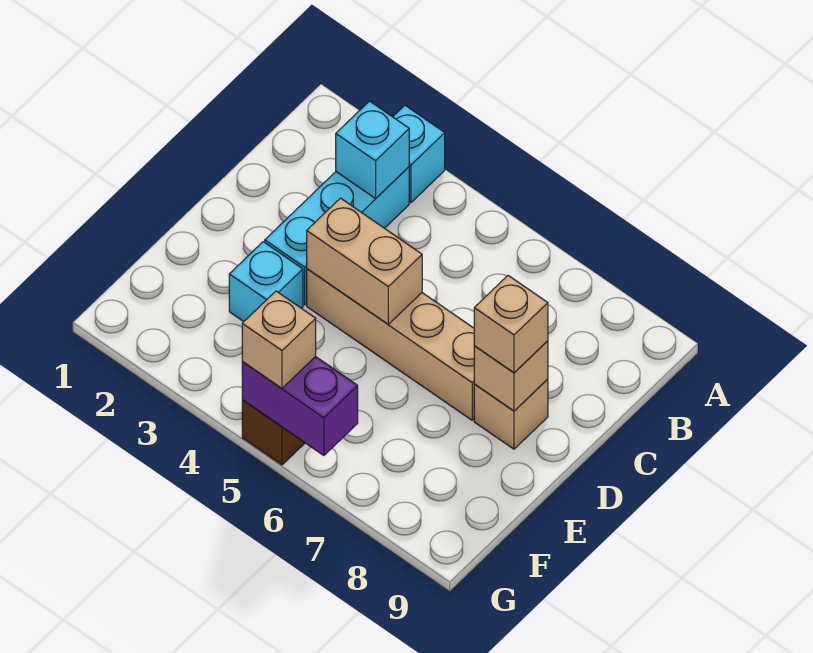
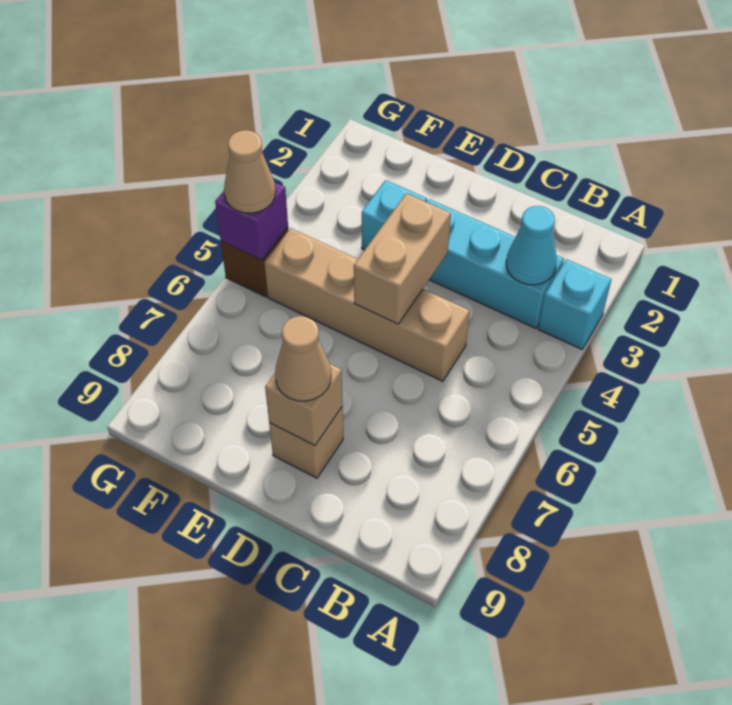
cyan 1x1 brick [336,101,409,198] -> cyan 1x1 cone [506,206,557,285]
tan 1x4 brick [307,269,474,420] -> tan 1x4 brick turned to [264,228,470,381]
tan 1x1 brick [474,276,548,373] -> tan 1x1 cone [275,316,331,401]
purple 1x2 brick [242,357,358,455] -> purple 1x1 brick [215,182,288,260]
tan 1x1 brick [242,291,316,388] -> tan 1x1 cone [224,130,276,213]

